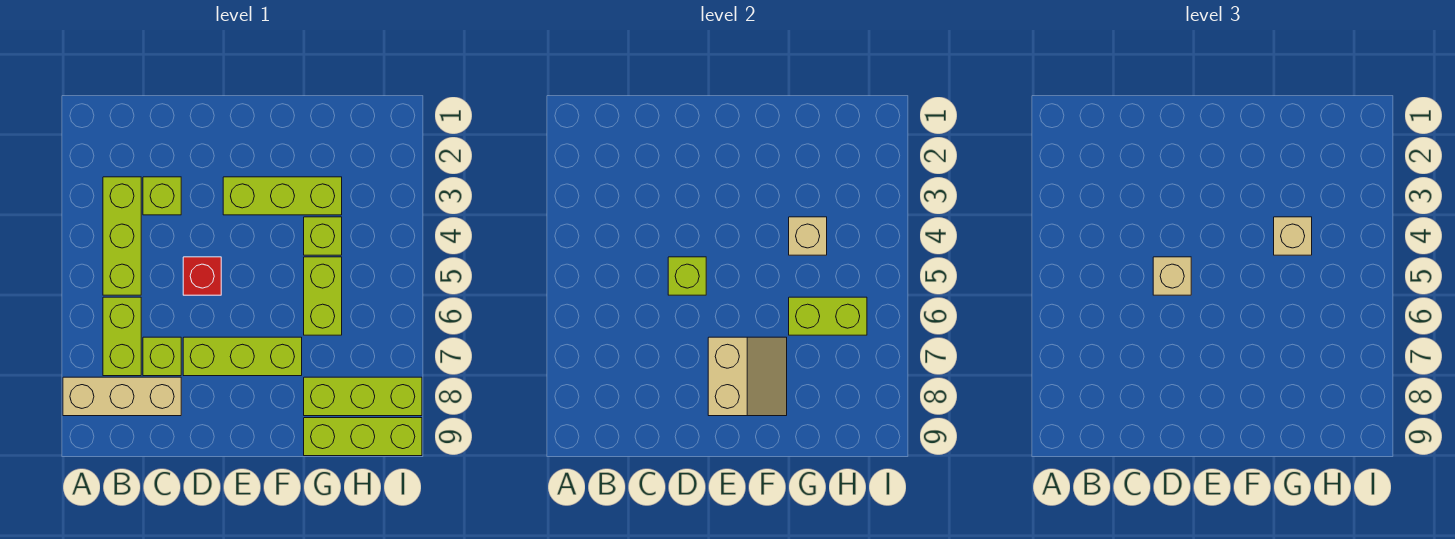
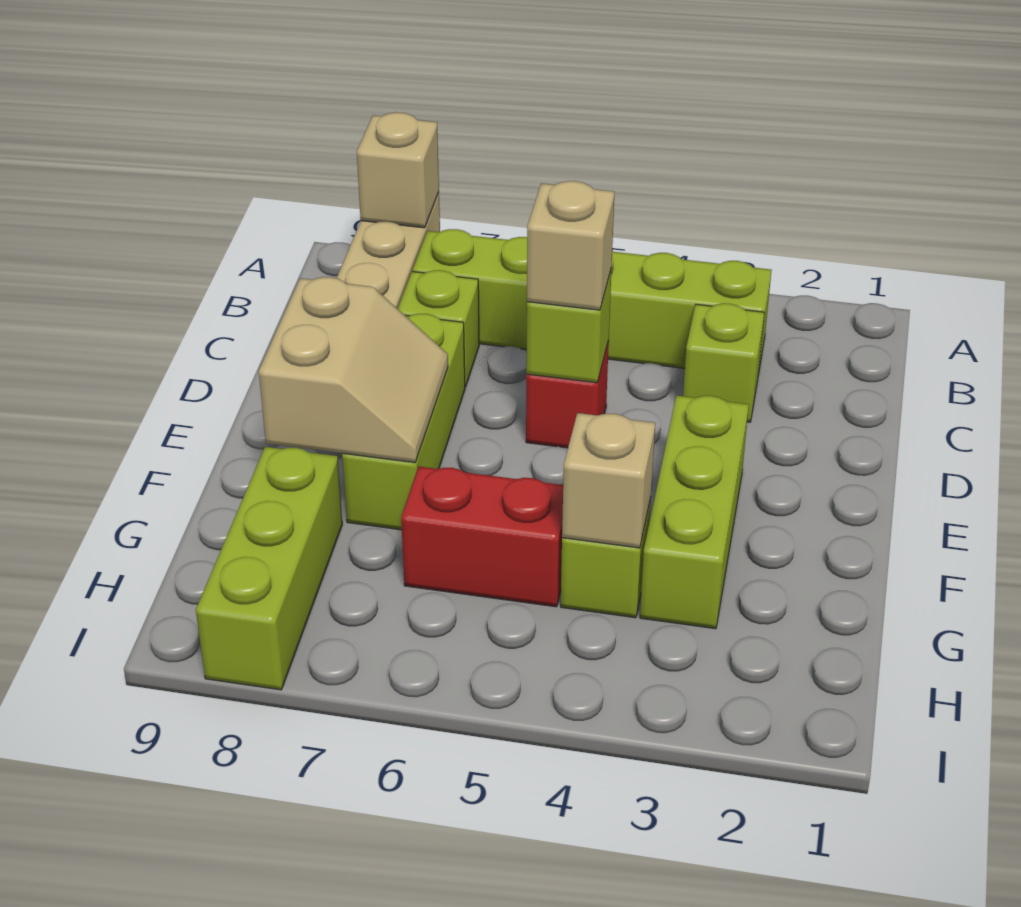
tan 2x2 slope [708,337,787,416] -> tan 2x2 slope turned to [259,277,448,463]
tan 1x1 brick [1274,217,1312,255] -> tan 1x1 brick moved to [357,112,439,228]
lime 1x2 brick [304,257,342,335] -> red 1x2 brick [401,467,563,607]
lime 1x2 brick [789,297,867,335] -> none
lime 1x3 brick [304,418,422,456] -> none

